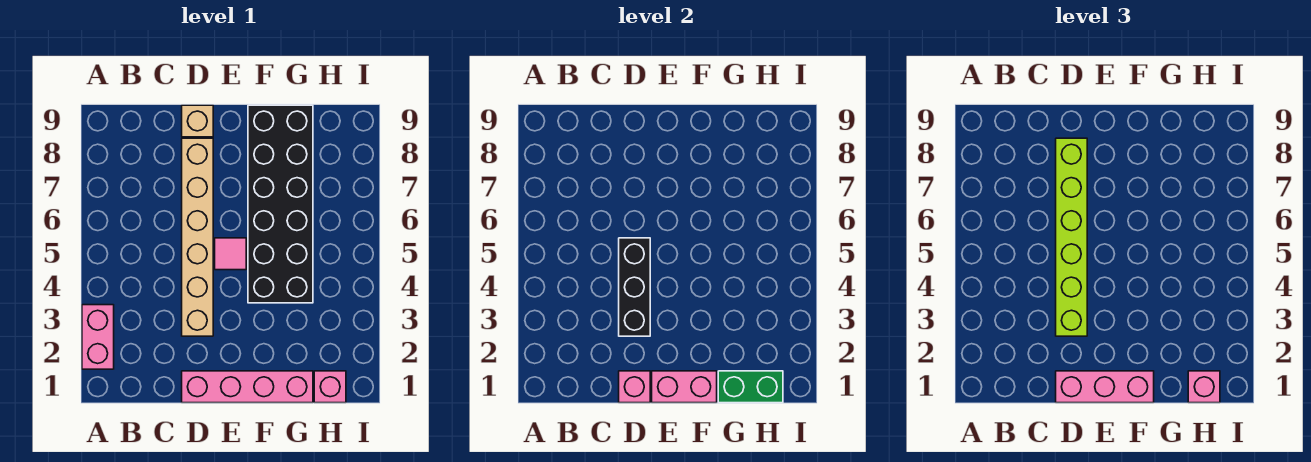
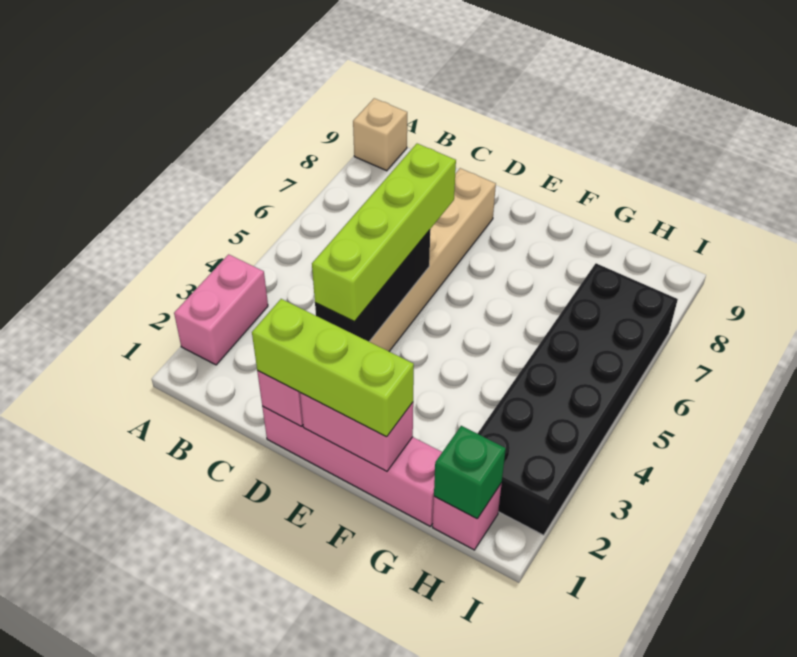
pink 1x3 brick [1056,371,1154,403] -> lime 1x3 brick [252,299,414,437]
lime 1x6 brick [1056,138,1087,336] -> lime 1x4 brick [312,144,456,321]
tan 1x1 brick [182,105,213,137] -> tan 1x1 brick moved to [353,98,407,171]
pink 1x1 tile [215,238,246,270] -> none
black 2x6 brick [248,105,313,303] -> black 2x6 brick moved to [478,263,678,535]
green 1x2 brick [718,371,783,403] -> green 1x1 brick [434,426,506,519]
pink 1x1 brick [1188,371,1220,403] -> none

